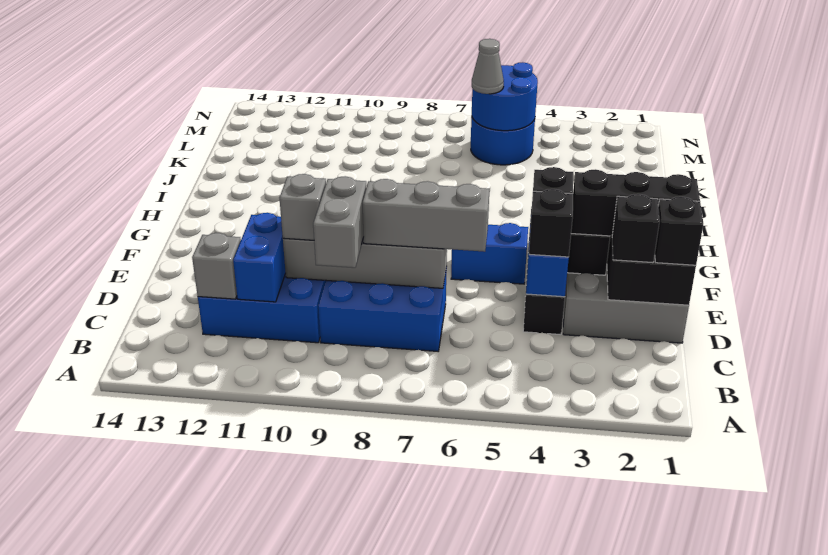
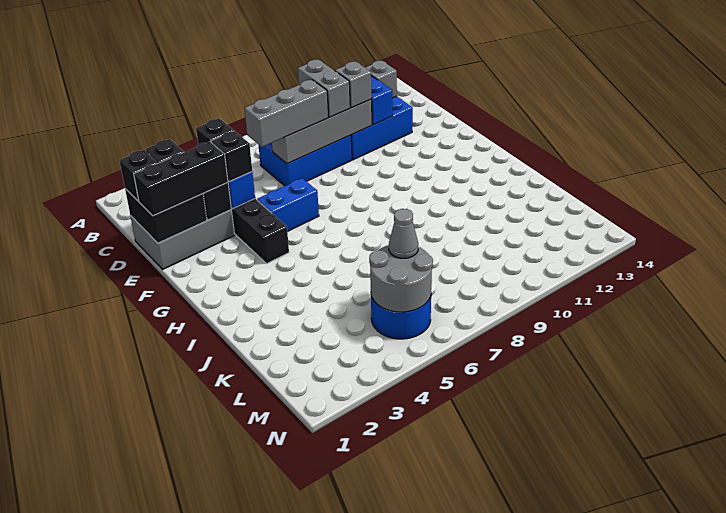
blue 2x2 round brick [472,62,538,131] -> grey 2x2 round brick [369,245,433,312]

